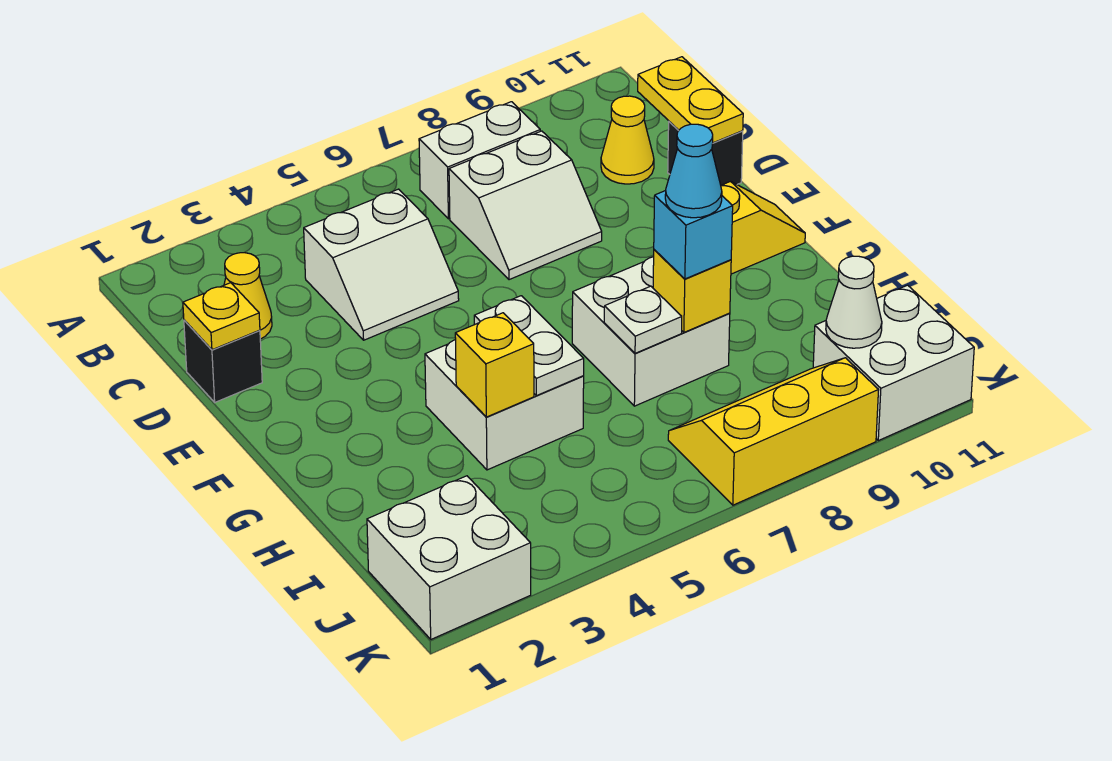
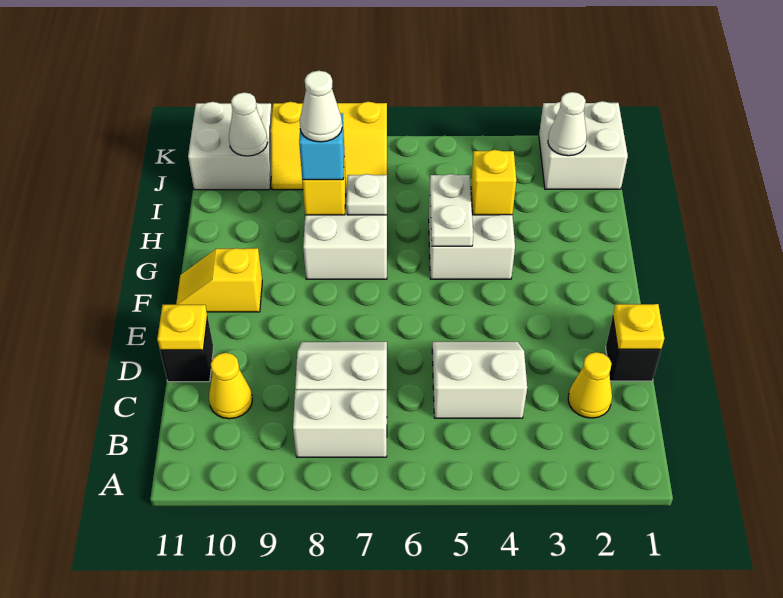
yellow 1x2 plate [638,57,743,143] -> yellow 1x1 plate [157,305,207,350]
cyan 1x1 cone [665,124,722,218] -> white 1x1 cone [300,71,342,142]
none -> white 1x1 cone [548,92,587,156]

